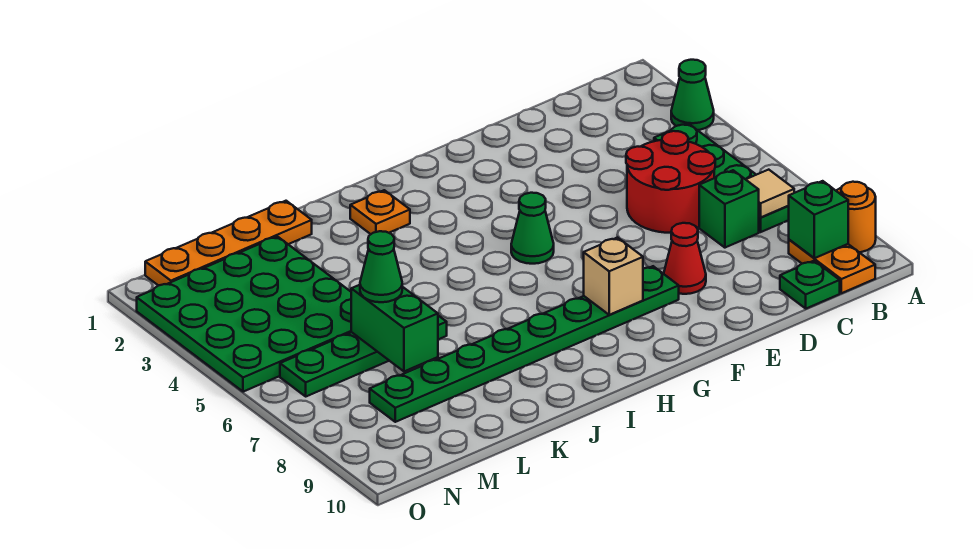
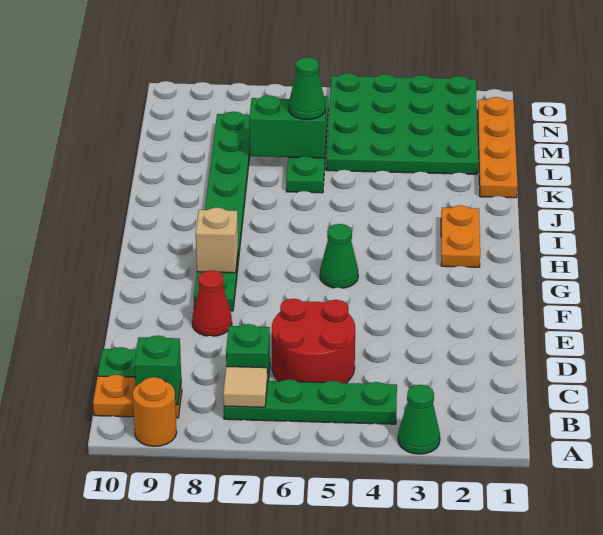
orange 1x1 plate [350,190,410,234] -> orange 1x2 plate [441,205,480,267]

